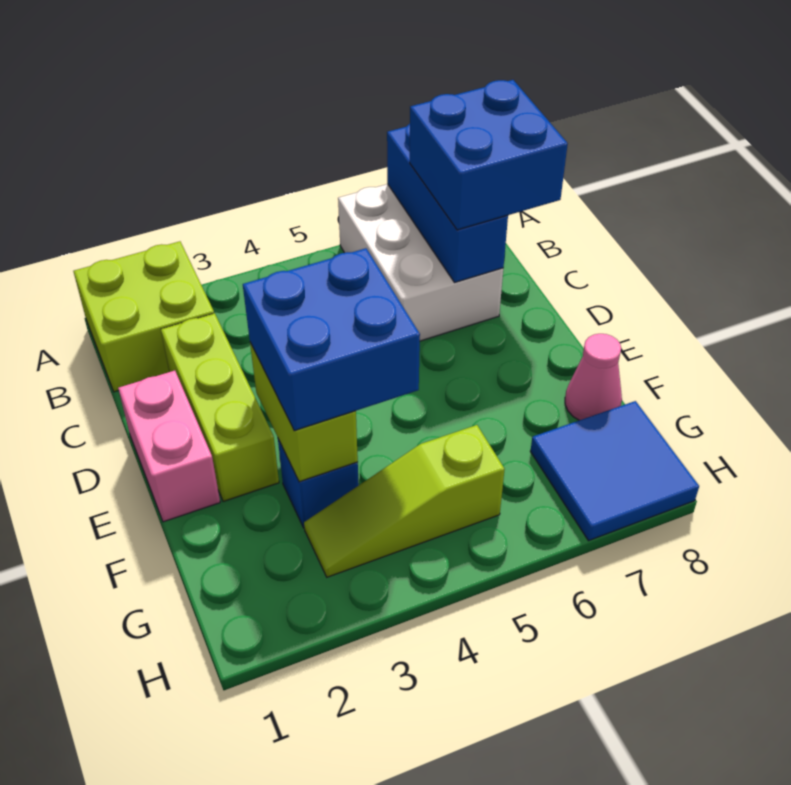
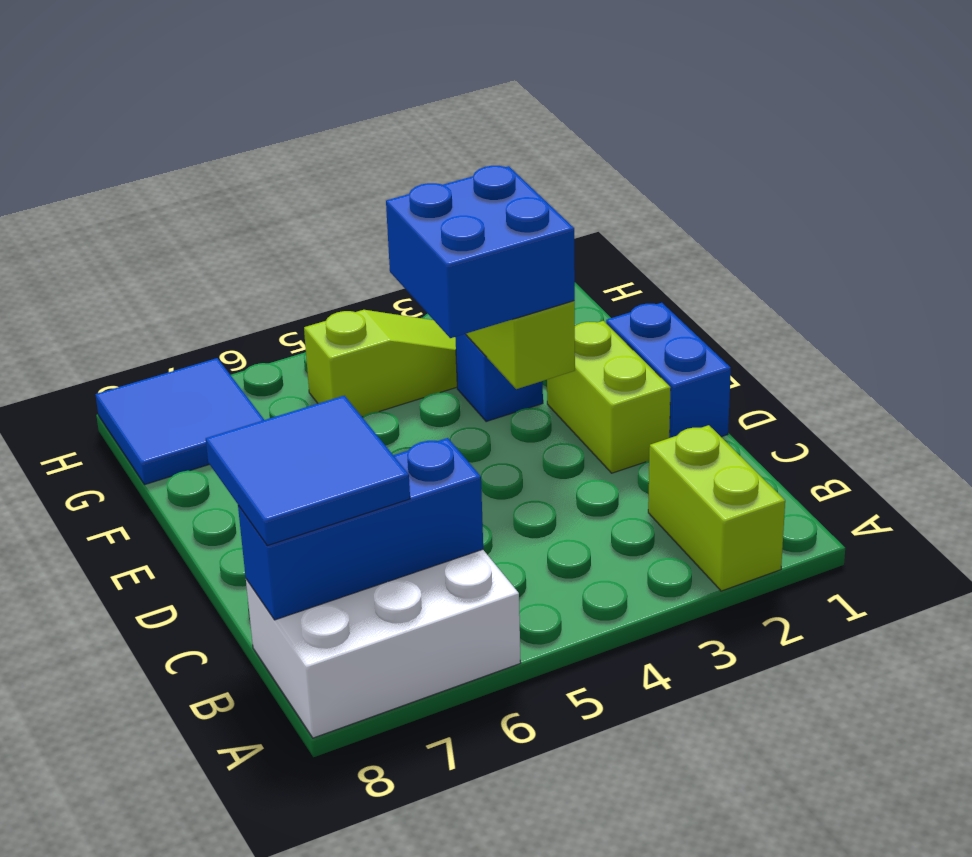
lime 2x2 brick [73,241,214,392] -> lime 1x2 brick [648,425,785,591]
white 2x3 brick [338,184,503,341] -> white 2x3 brick turned to [246,550,521,738]
blue 1x3 brick [387,124,508,282] -> blue 1x3 brick turned to [238,438,483,620]
blue 2x2 brick [410,80,568,230] -> blue 2x2 tile [206,396,410,546]
lime 1x3 brick [161,313,279,502] -> lime 1x2 brick [547,321,671,473]
pink 1x2 brick [118,371,220,522] -> blue 1x2 brick [606,303,731,438]
pink 1x1 cone [565,334,622,420] -> none

